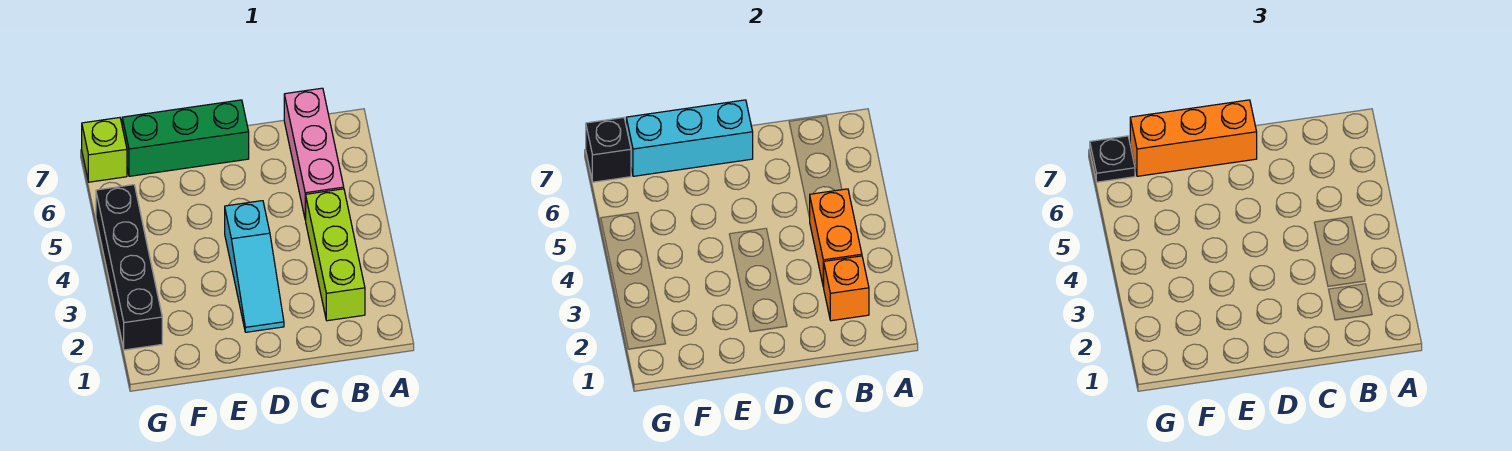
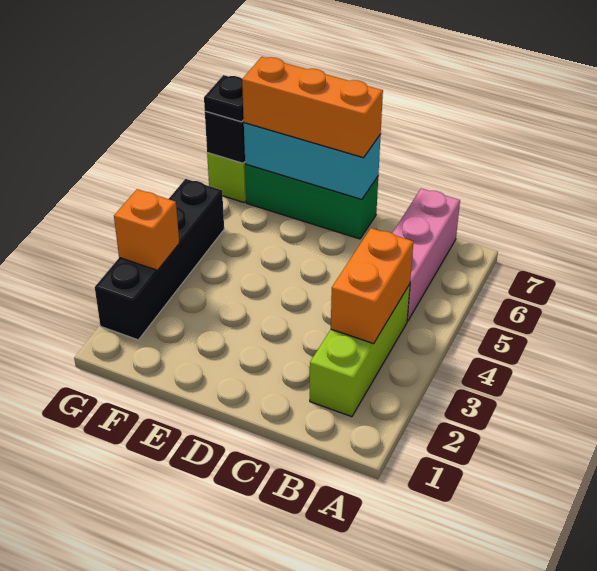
orange 1x1 brick [824,256,869,321] -> orange 1x1 brick moved to [114,189,179,270]
cyan 1x3 slope [225,201,284,332] -> none

